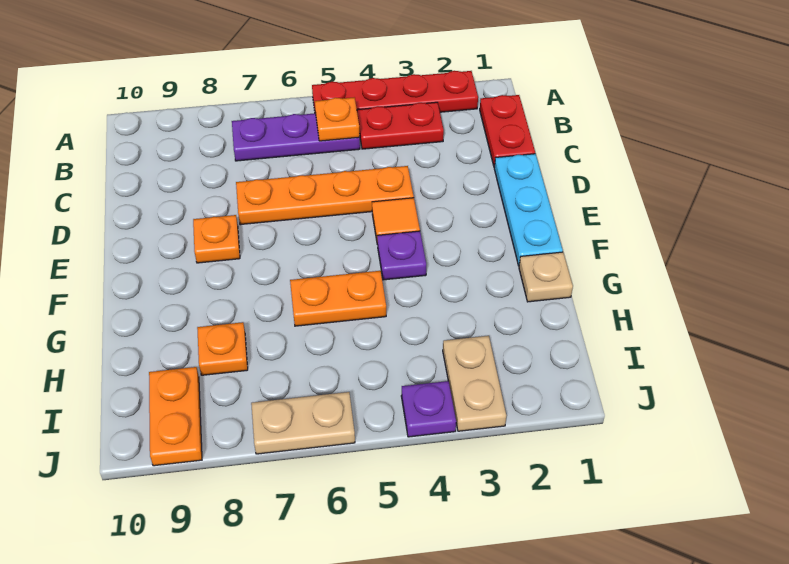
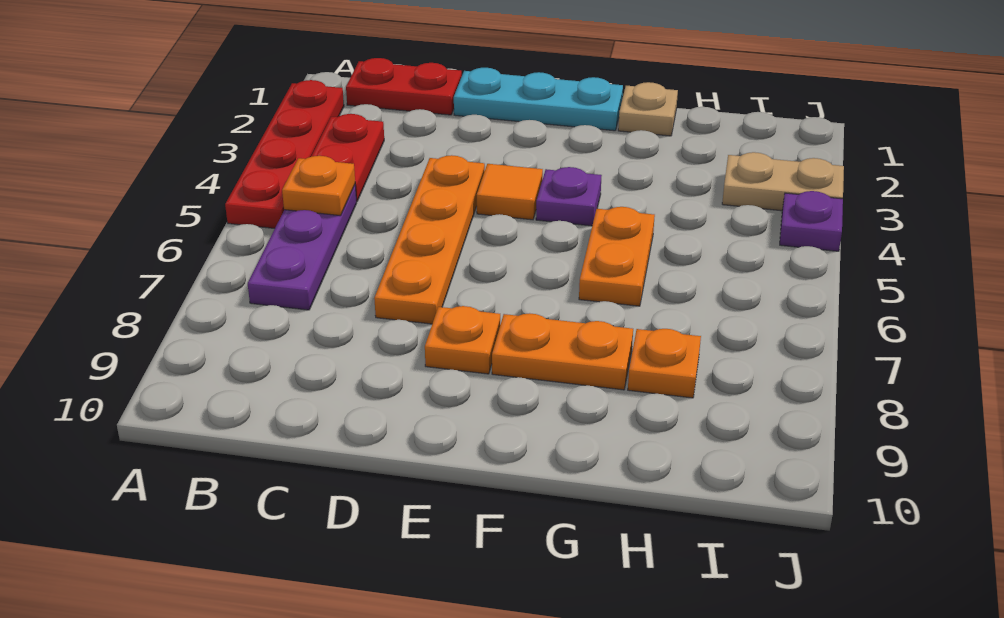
orange 1x2 plate [149,367,202,466] -> orange 1x2 plate moved to [492,313,633,390]
tan 1x2 plate [251,392,355,454] -> none

